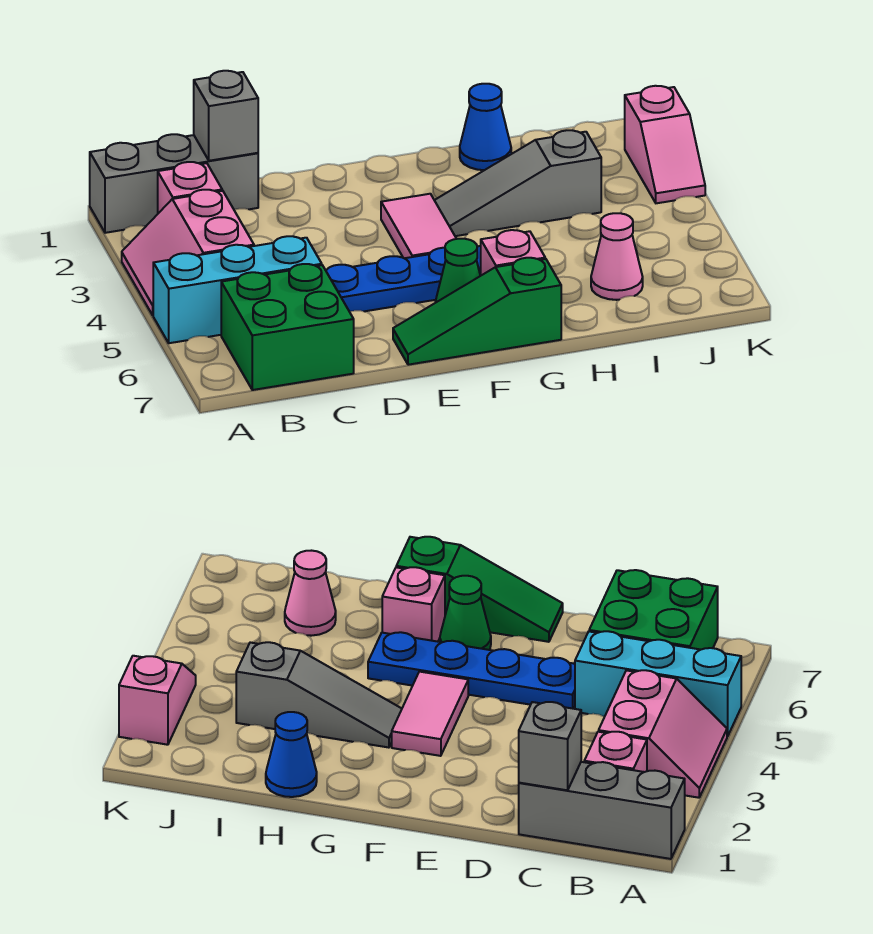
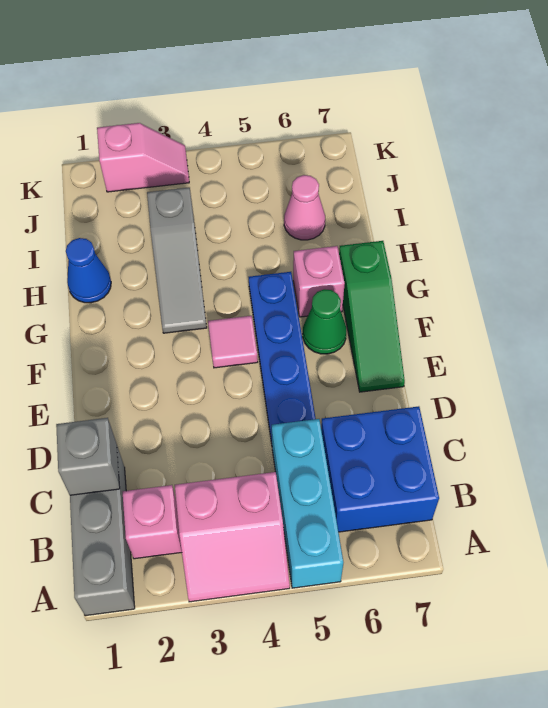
green 2x2 brick [221,264,354,390] -> blue 2x2 brick [321,406,439,532]
pink 1x2 tile [381,194,456,258] -> pink 1x1 tile [208,316,258,368]

